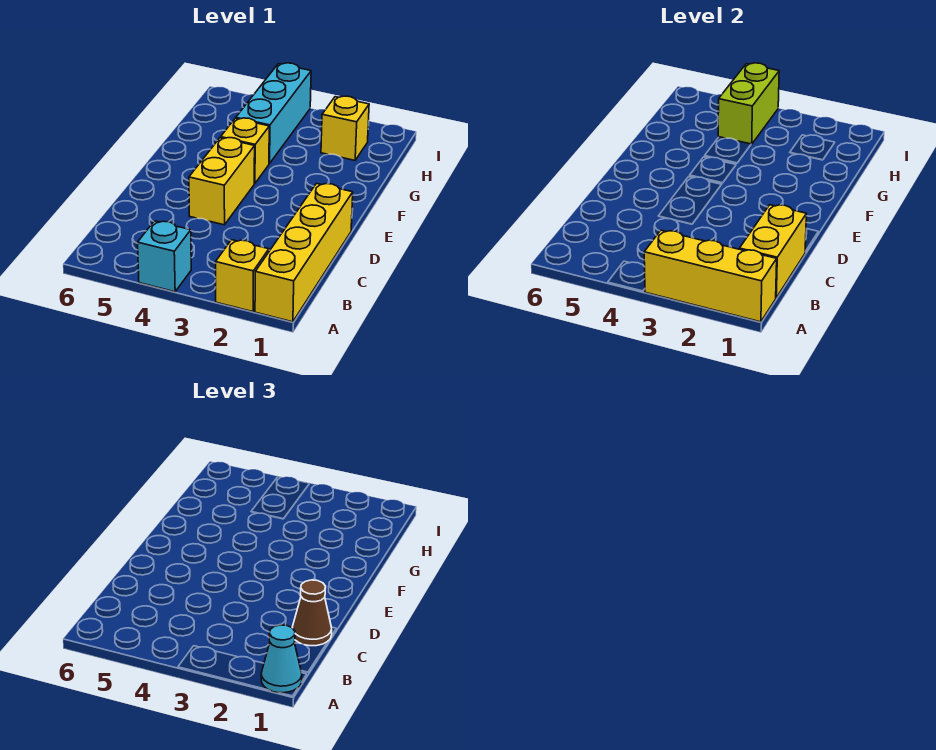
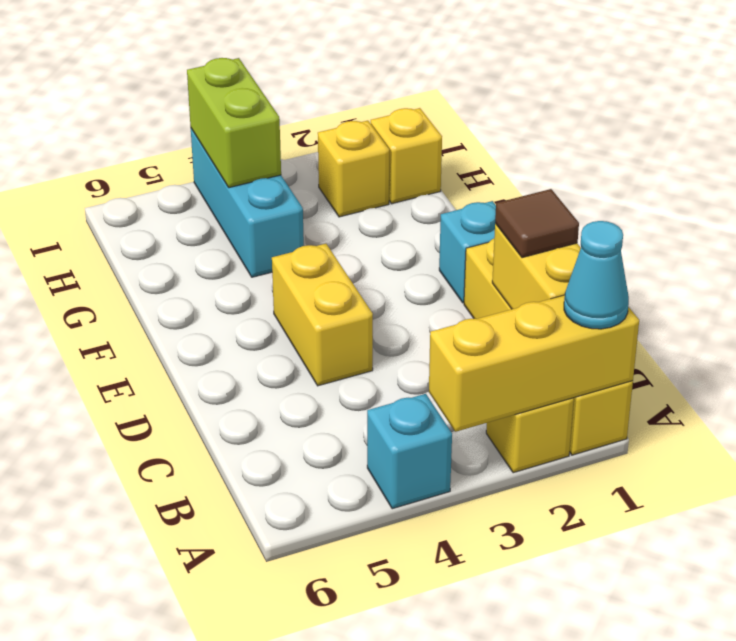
brown 1x1 cone [292,580,332,646] -> brown 1x1 tile [495,189,579,258]
none -> cyan 1x1 brick [439,201,496,303]
yellow 1x1 brick [221,118,269,183] -> yellow 1x1 brick moved to [371,108,442,204]

